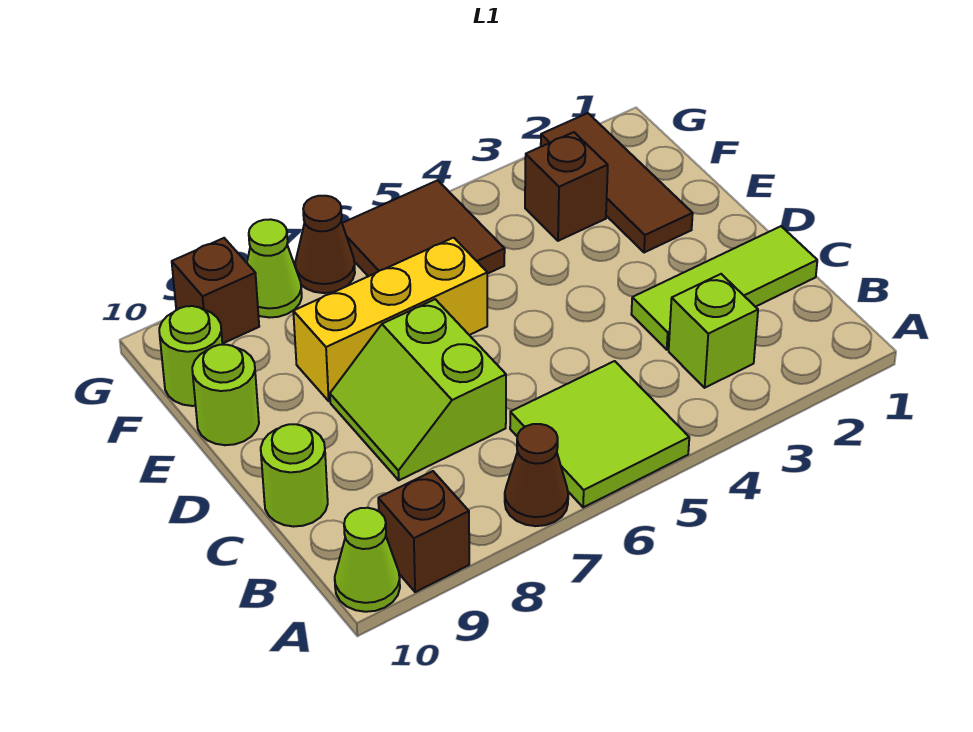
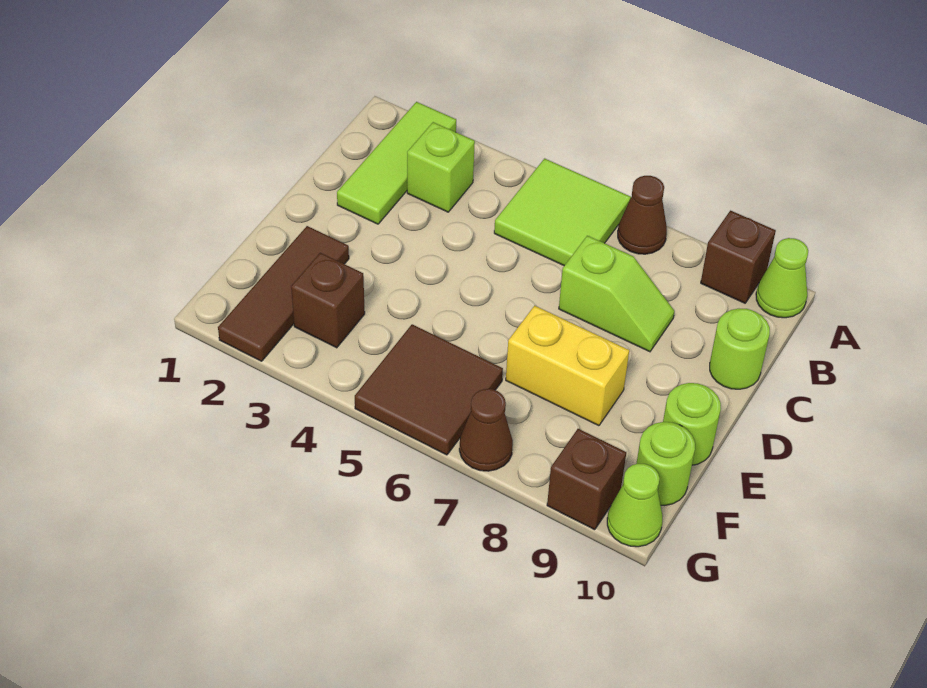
lime 1x3 tile [631,226,817,350] -> lime 1x3 tile turned to [337,102,456,224]
lime 2x2 slope [330,299,506,480] -> lime 1x2 slope [559,236,674,352]
yellow 1x3 brick [293,238,487,401] -> yellow 1x2 brick [506,306,629,426]
lime 1x1 cone [247,219,302,318] -> lime 1x1 cone moved to [607,464,663,547]

